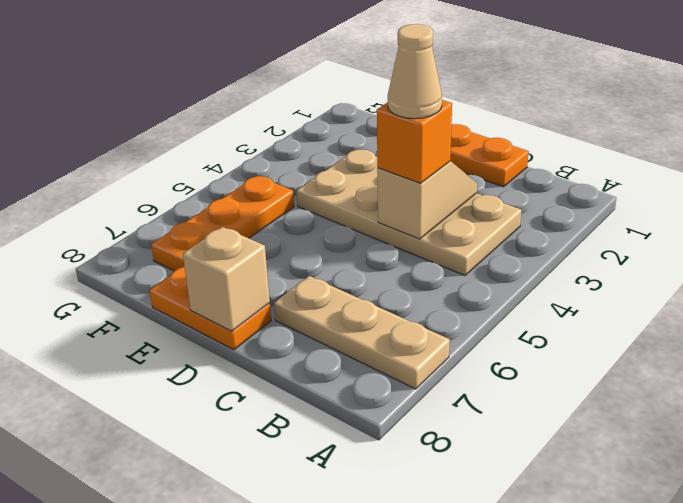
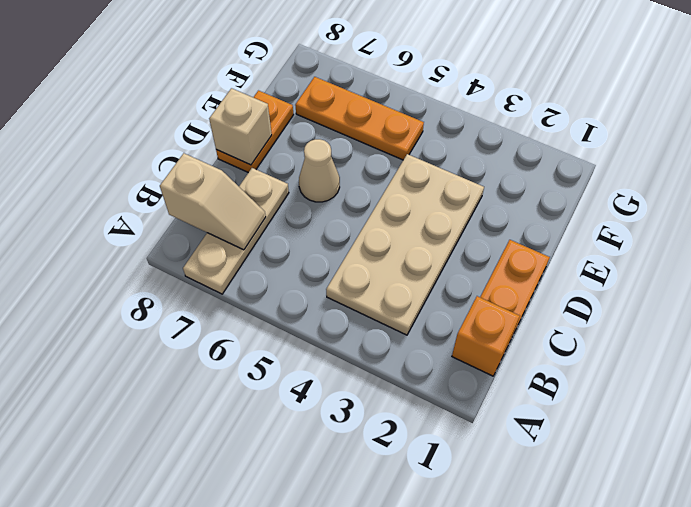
tan 1x2 slope [377,161,477,239] -> tan 1x2 slope moved to [160,153,266,250]
orange 1x1 brick [377,100,452,183] -> orange 1x1 brick moved to [452,296,520,376]
tan 1x1 cone [388,24,442,119] -> tan 1x1 cone moved to [299,139,340,202]

